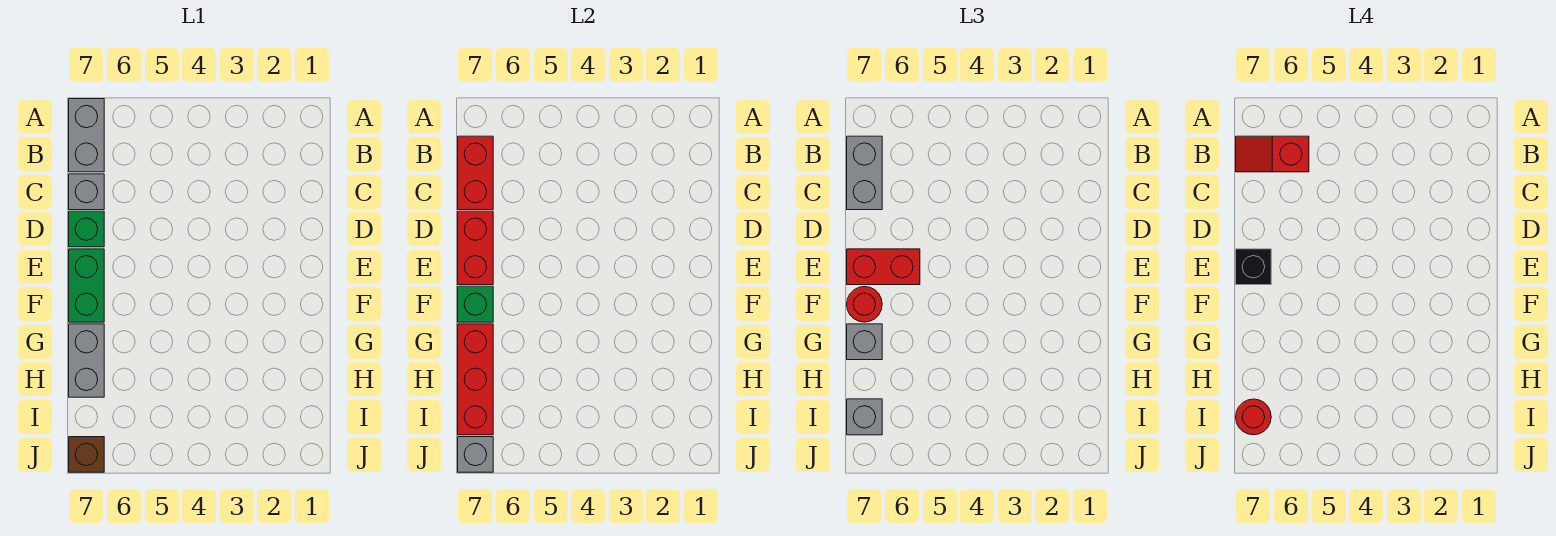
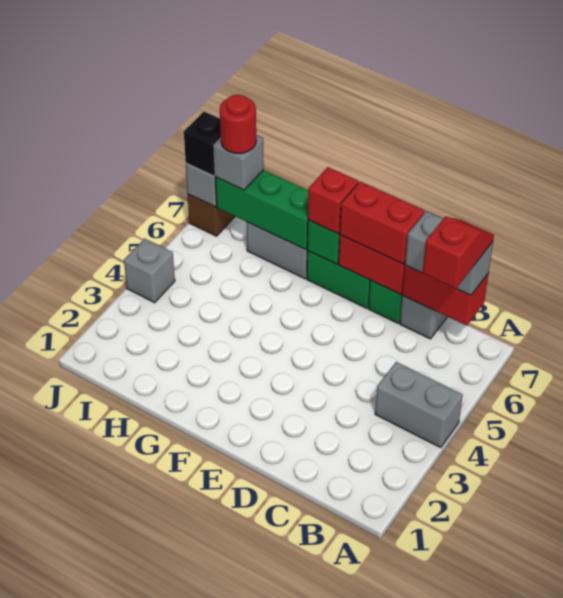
grey 1x2 brick [69,99,104,172] -> grey 1x2 brick moved to [375,362,463,448]
red 1x2 brick [847,249,920,285] -> red 1x2 brick turned to [340,182,425,264]
black 1x1 brick [1236,249,1271,285] -> black 1x1 brick moved to [184,112,221,176]
red 1x1 round brick [847,287,882,322] -> red 1x1 brick [308,167,358,234]
red 1x3 brick [458,324,493,435] -> green 1x3 brick [215,170,308,250]
grey 1x1 brick [847,324,882,360] -> grey 1x1 brick moved to [124,239,175,303]

